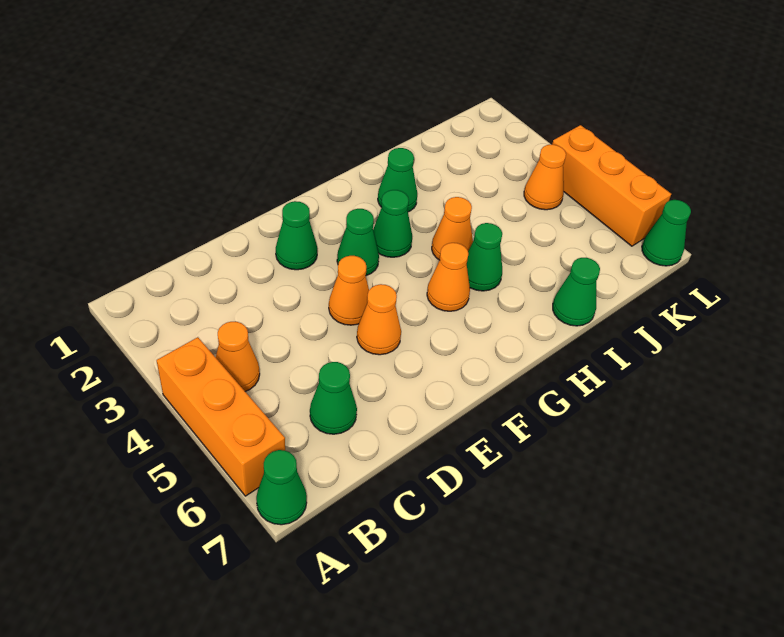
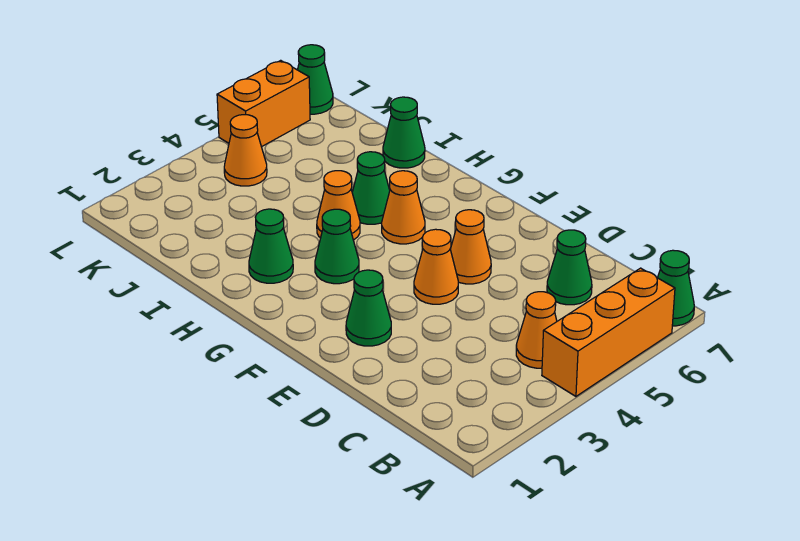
green 1x1 cone [337,209,379,276] -> none
orange 1x3 brick [552,125,671,246] -> orange 1x2 brick [217,60,310,147]

